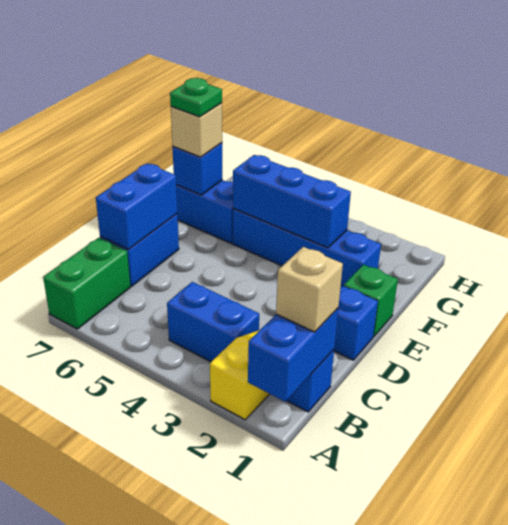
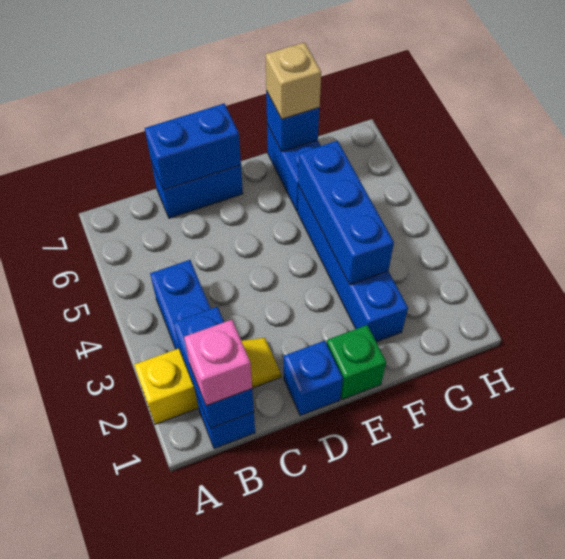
blue 1x2 brick [248,308,338,402] -> blue 1x2 brick turned to [173,307,254,428]
green 1x2 brick [43,238,130,329] -> none
tan 1x1 brick [276,247,343,332] -> pink 1x1 brick [184,320,252,406]
green 1x1 plate [170,78,222,117] -> none

